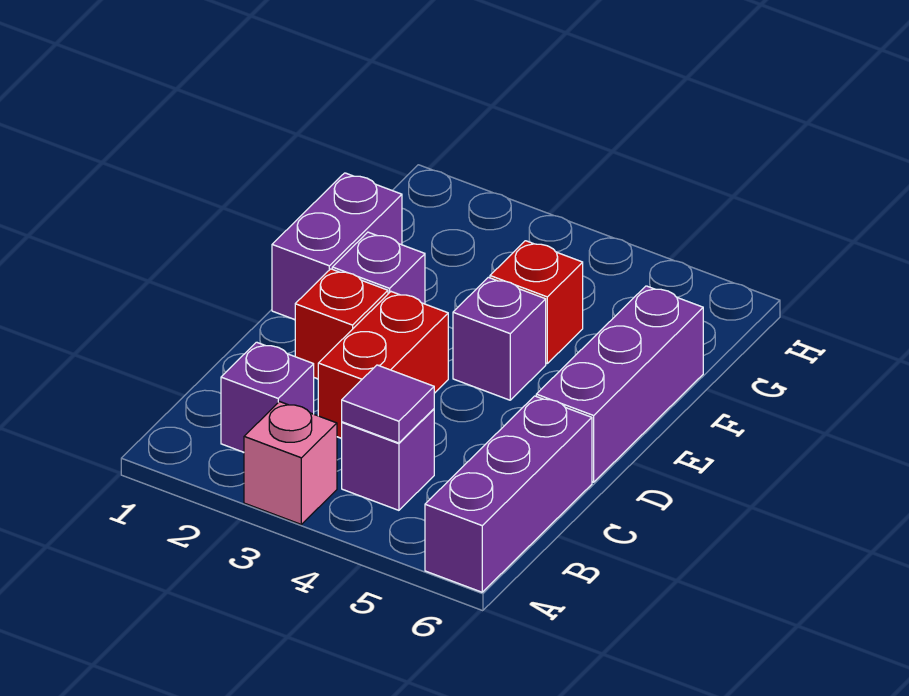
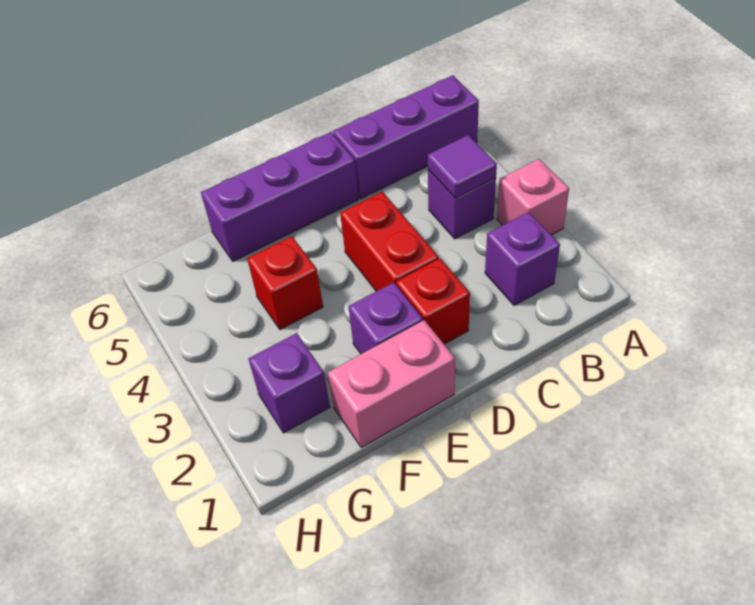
red 1x2 brick [318,292,448,438] -> red 1x2 brick turned to [340,191,439,291]
purple 1x2 brick [272,173,402,320] -> pink 1x2 brick [328,320,455,448]
purple 1x1 brick [453,277,546,400] -> purple 1x1 brick moved to [248,333,330,433]

